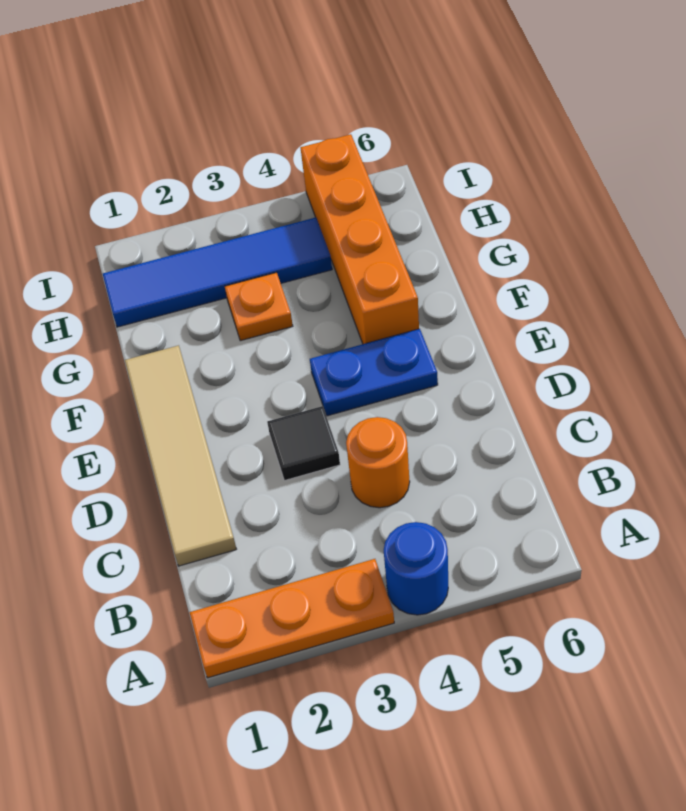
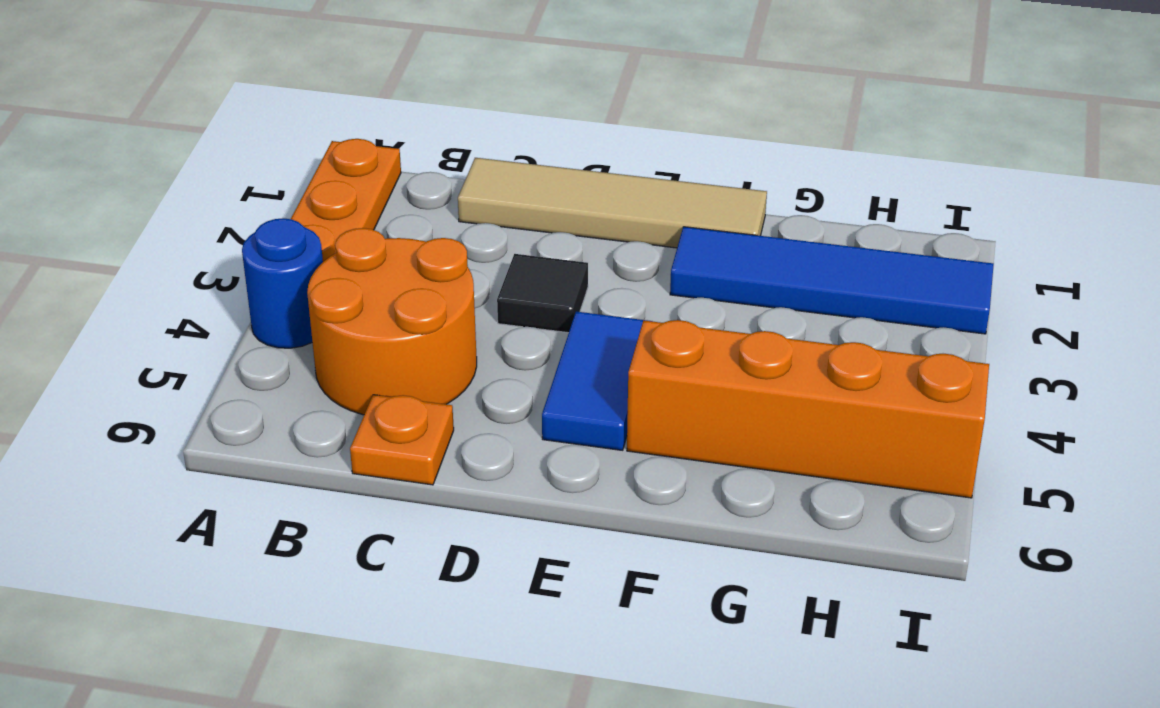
orange 1x1 round brick [346,417,410,508] -> orange 2x2 round brick [307,228,477,415]
blue 1x2 plate [310,329,438,416] -> blue 1x2 tile [542,312,648,450]
orange 1x1 plate [225,272,293,341] -> orange 1x1 plate moved to [350,395,454,485]
blue 1x4 tile [103,217,332,327] -> blue 1x4 tile turned to [670,227,994,334]

